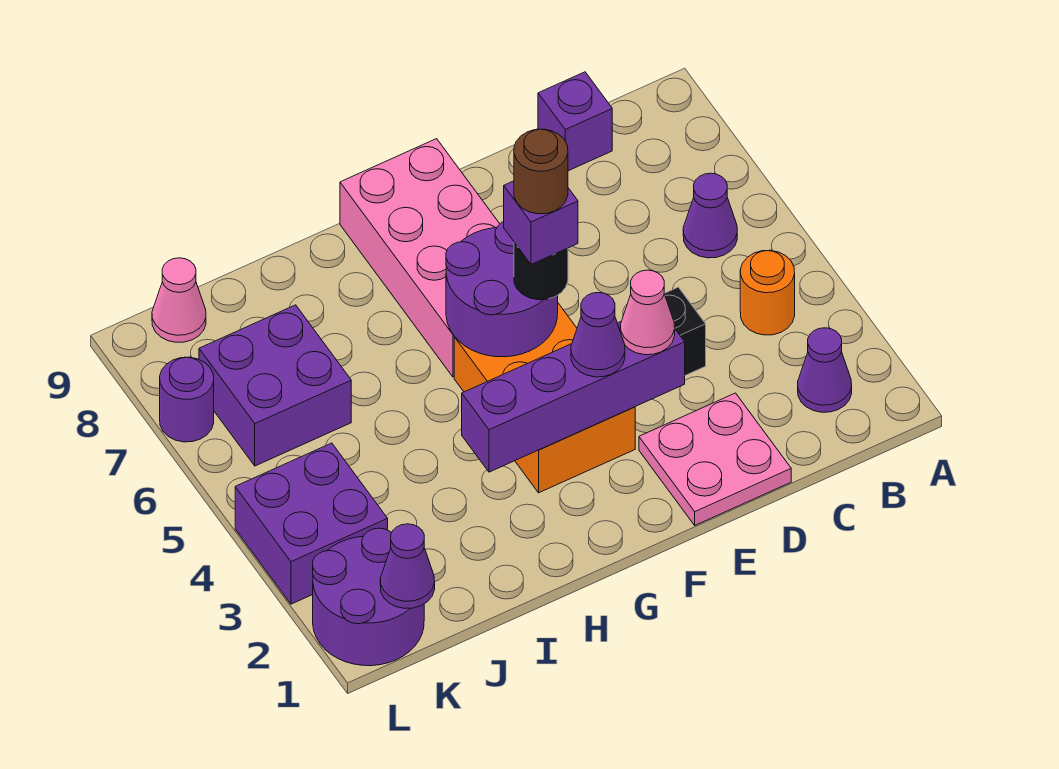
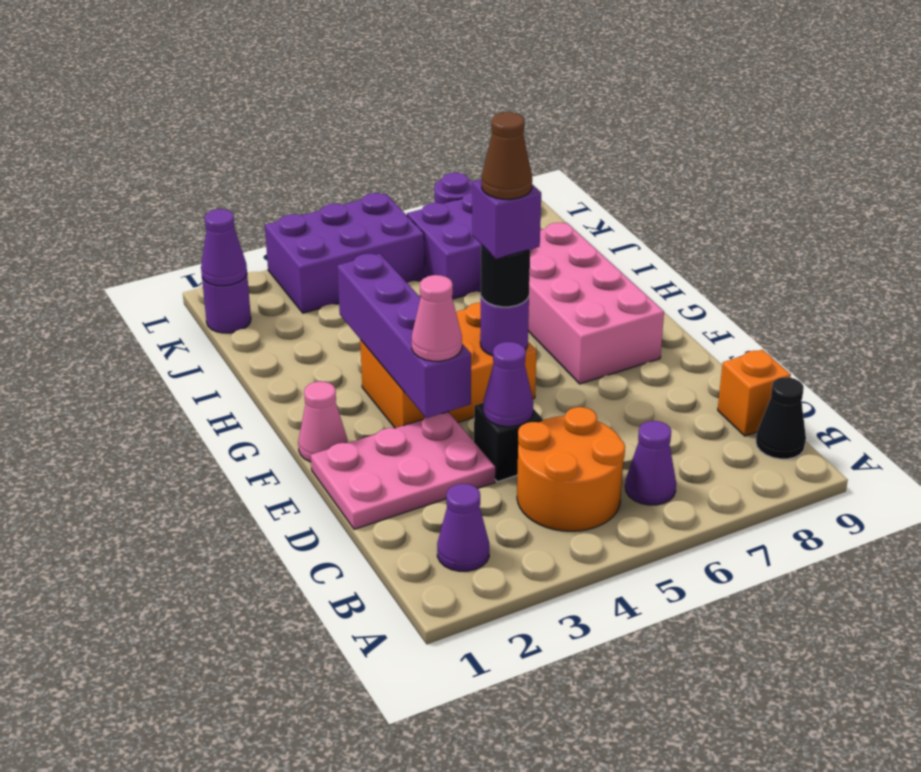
orange 1x1 round brick [740,250,795,335] -> orange 2x2 round brick [517,407,625,531]
none -> black 1x1 cone [756,377,806,459]
purple 1x1 brick [538,72,612,171] -> orange 1x1 brick [718,350,791,436]
pink 2x2 plate [639,393,791,525] -> pink 2x3 plate [311,412,495,529]
purple 1x1 cone [571,293,625,377] -> purple 1x1 cone moved to [483,342,533,427]
purple 2x2 round brick [446,222,558,357] -> purple 1x1 round brick [480,297,529,356]
brown 1x1 round brick [514,129,568,214] -> brown 1x1 cone [482,112,532,199]
pink 2x4 brick [340,139,499,377] -> pink 2x4 brick turned to [528,223,664,384]
purple 2x2 round brick [313,528,424,666] -> purple 1x1 round brick [202,275,251,333]
purple 2x2 brick [235,443,388,604] -> purple 2x3 brick [265,193,425,313]
pink 1x1 cone [152,258,206,342] -> pink 1x1 cone moved to [298,381,347,462]

